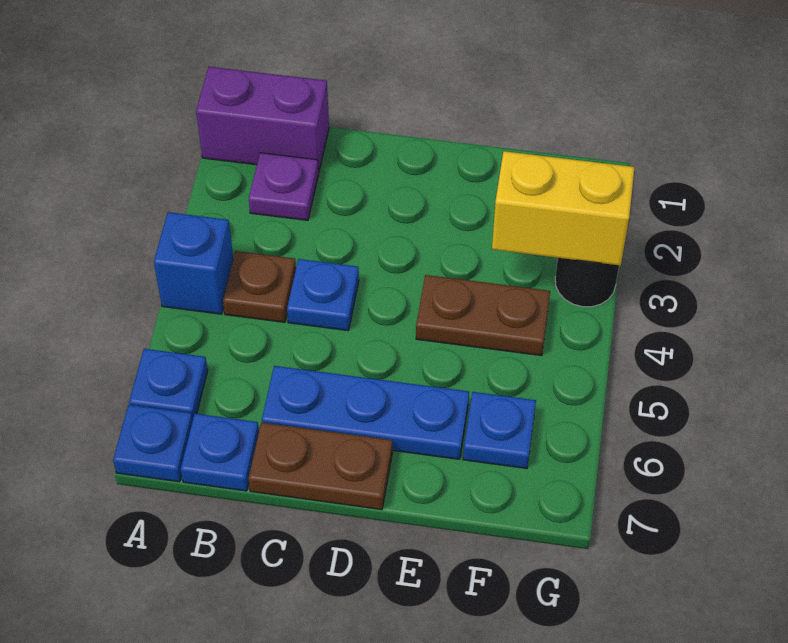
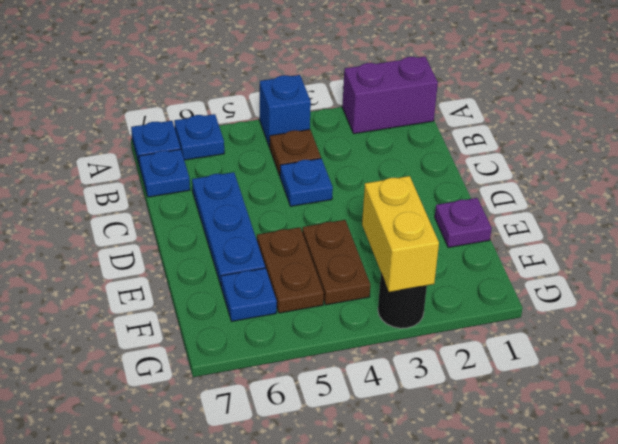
purple 1x2 brick [196,67,329,172] -> purple 1x2 brick turned to [342,56,438,134]
purple 1x1 plate [249,153,319,220] -> purple 1x1 plate moved to [435,198,492,248]
brown 1x2 plate [248,422,392,510] -> brown 1x2 plate moved to [257,227,324,313]

